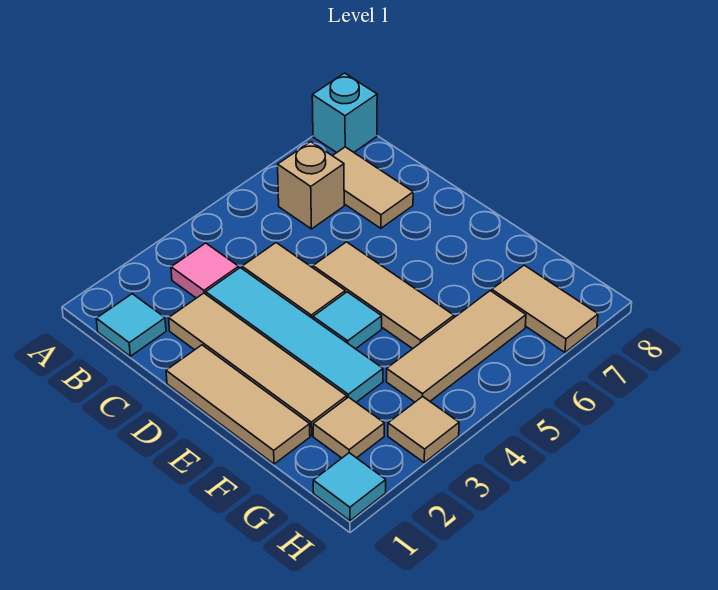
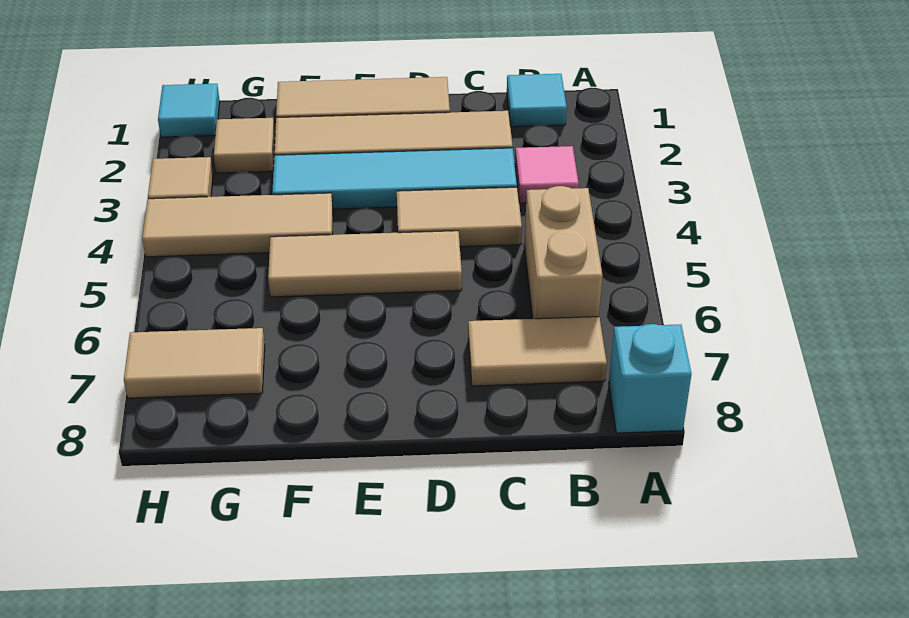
tan 1x1 brick [278,142,344,229] -> tan 1x2 brick [524,186,603,319]
cyan 1x1 tile [313,292,382,349] -> none
tan 1x3 tile [386,291,526,402] -> tan 1x3 tile turned to [142,193,333,257]

